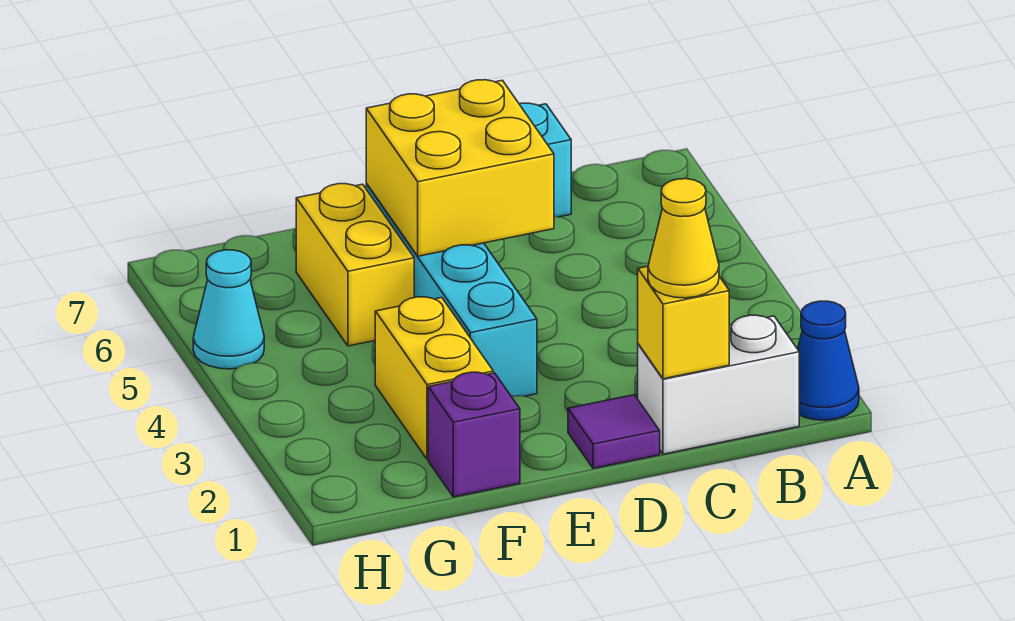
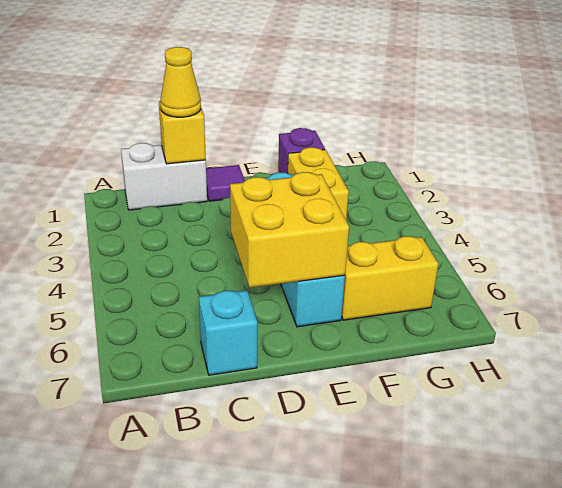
blue 1x1 cone [798,301,859,420] -> none
yellow 1x2 brick [296,184,414,346] -> yellow 1x2 brick turned to [341,236,438,320]
cyan 1x1 cone [193,250,264,369] -> none

